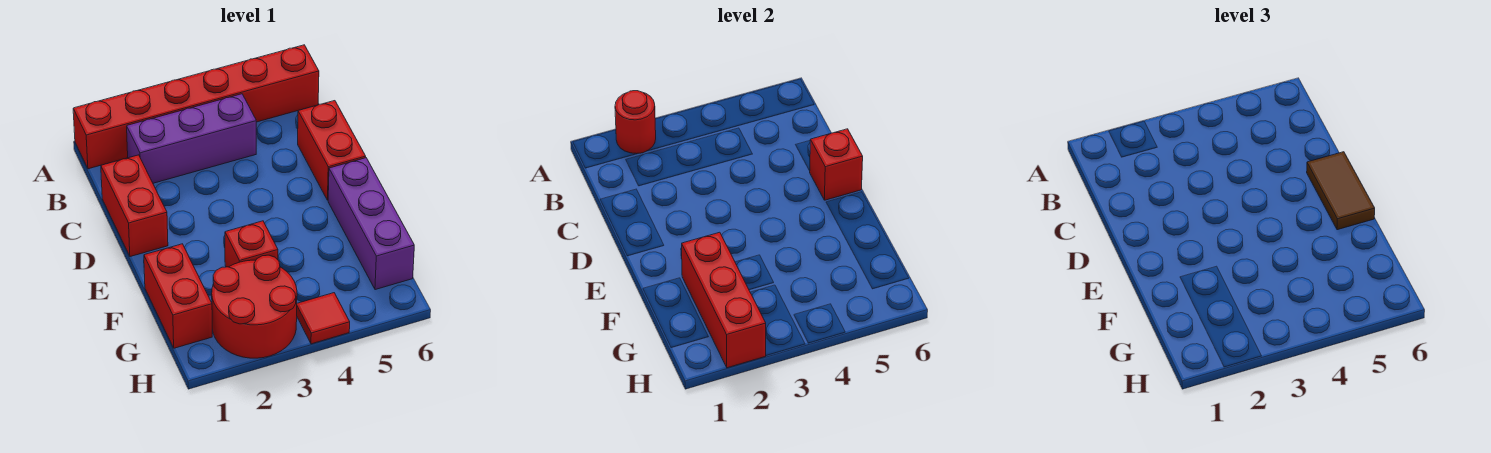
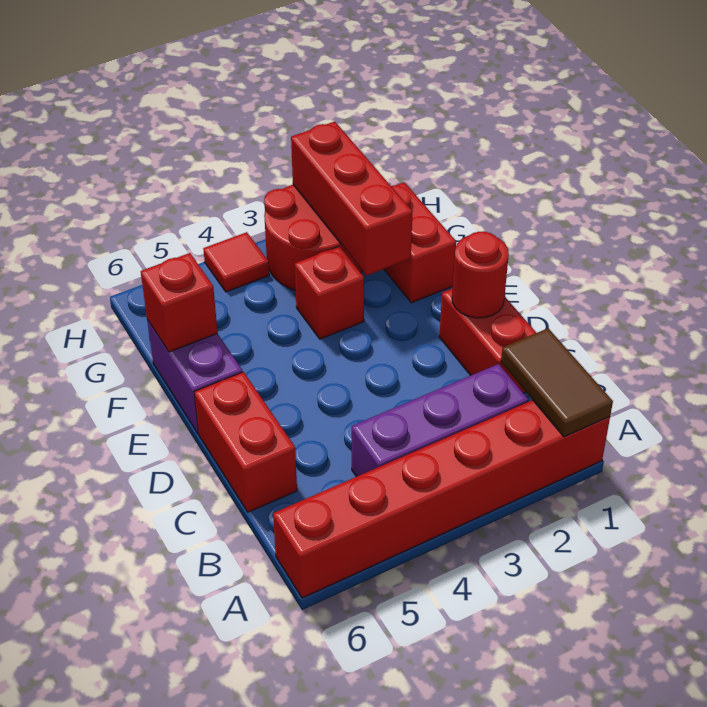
red 1x1 round brick [615,91,656,154] -> red 1x1 round brick moved to [452,232,509,318]
red 1x1 brick [810,129,863,200] -> red 1x1 brick moved to [141,253,218,352]
brown 1x2 tile [1307,152,1375,230] -> brown 1x2 tile moved to [501,328,613,437]
purple 1x3 brick [328,158,414,290] -> purple 1x2 brick [147,320,243,434]

